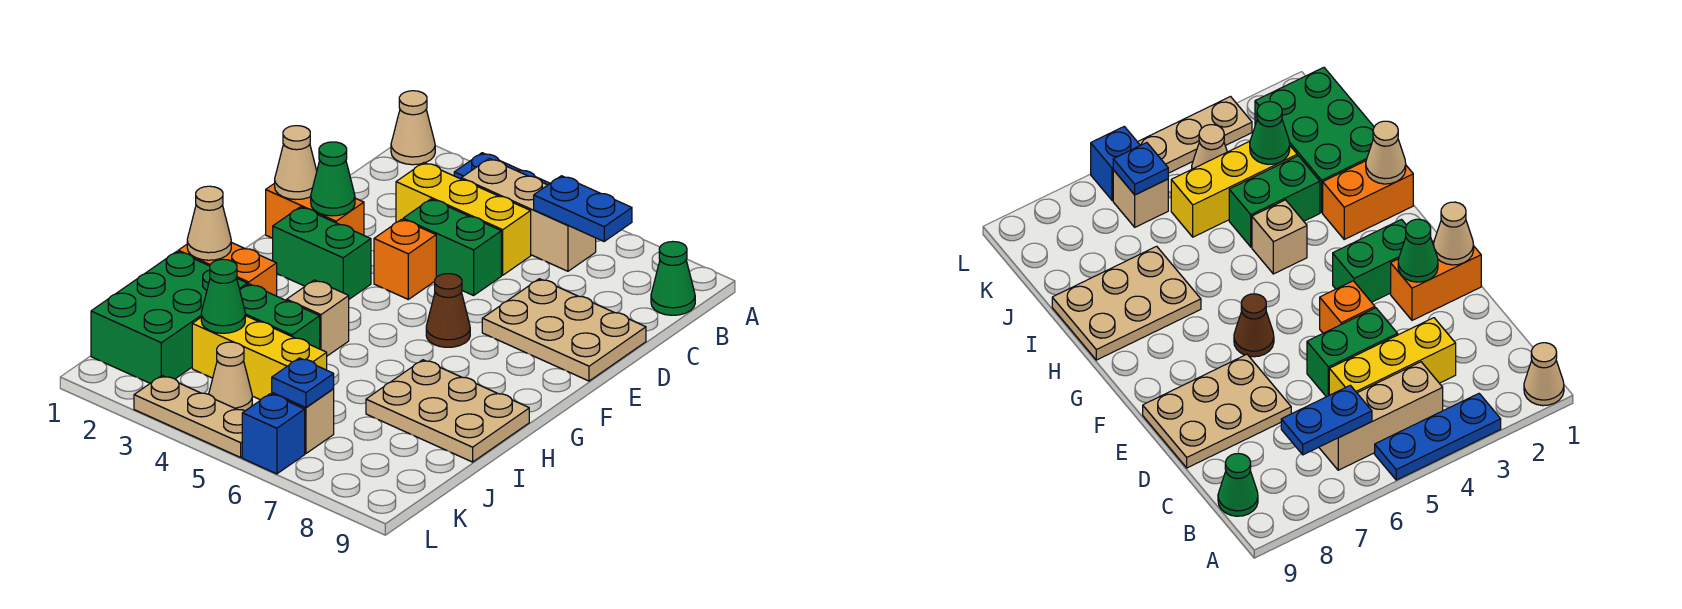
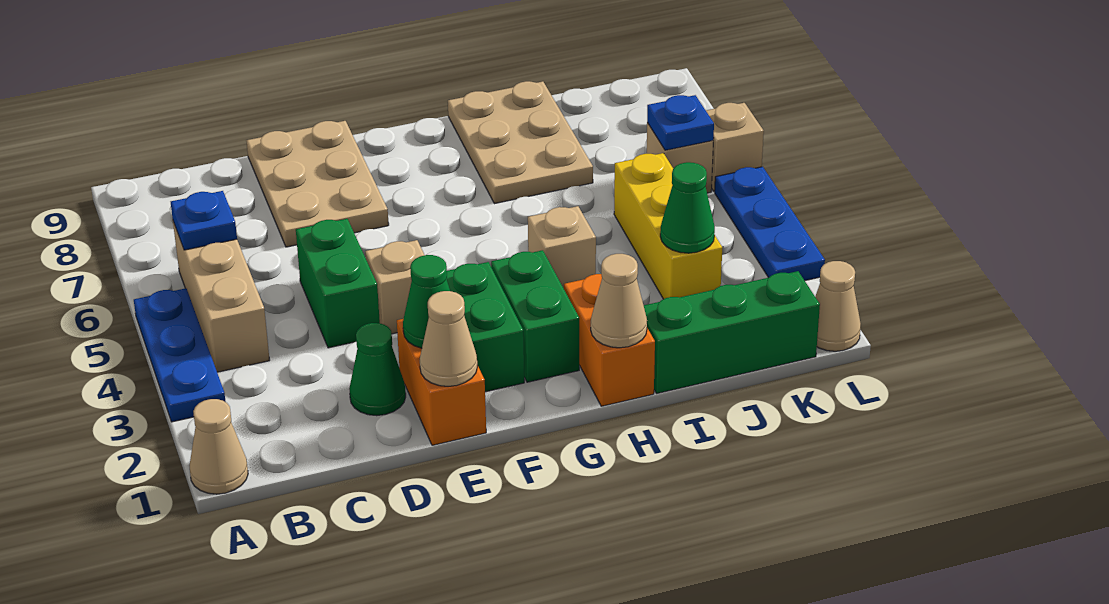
blue 1x2 plate [534,176,632,241] -> blue 1x1 plate [171,191,237,250]
green 1x1 cone [651,242,695,315] -> green 1x1 cone moved to [349,323,406,416]
yellow 1x3 brick [396,163,531,275] -> none
orange 1x1 brick [374,219,436,299] -> tan 1x1 brick [365,240,424,334]
brown 1x1 cone [426,274,470,347] -> none
green 2x3 brick [91,251,247,383] -> green 1x3 brick [644,271,820,394]
green 1x2 brick [240,284,320,349] -> green 1x2 brick moved to [491,250,579,382]
tan 1x1 cone [209,342,252,411] -> tan 1x1 cone moved to [815,261,861,351]
tan 1x3 plate [134,375,244,457] -> blue 1x3 plate [715,167,825,281]
blue 1x1 brick [242,394,305,474] -> tan 1x1 brick [706,103,764,192]

